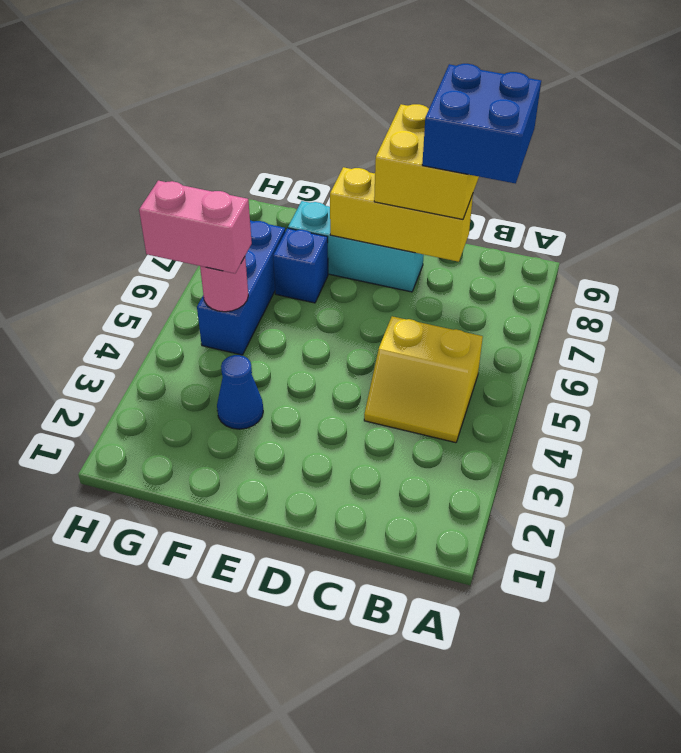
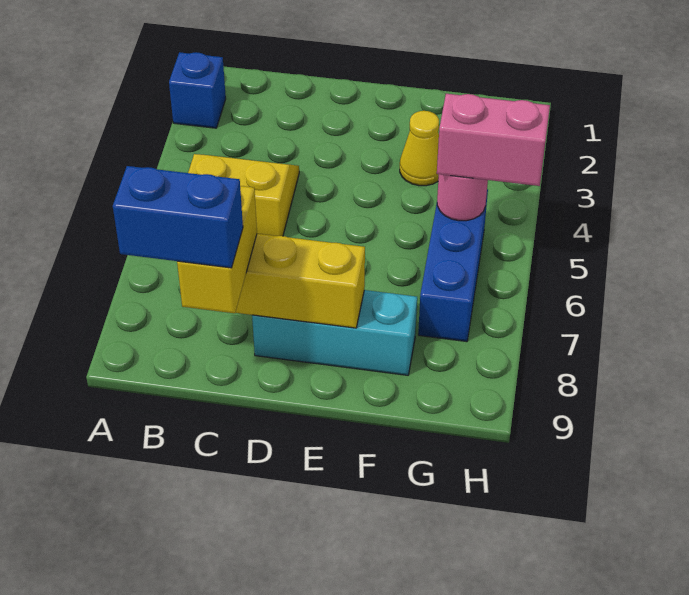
blue 2x2 brick [422,64,541,183] -> blue 1x2 brick [113,166,243,268]
yellow 2x2 brick [374,104,479,219] -> yellow 1x2 brick [177,186,257,313]
blue 1x1 cone [217,355,263,429] -> yellow 1x1 cone [400,111,439,186]
blue 1x1 brick [273,228,328,303] -> blue 1x1 brick moved to [169,52,226,128]

